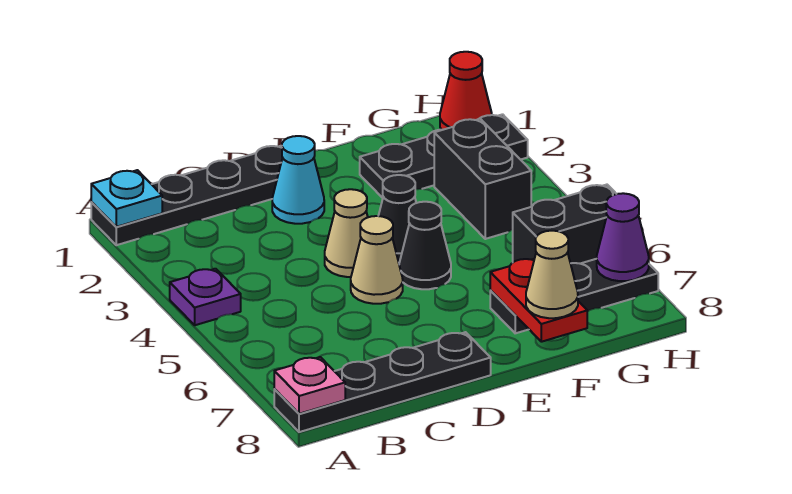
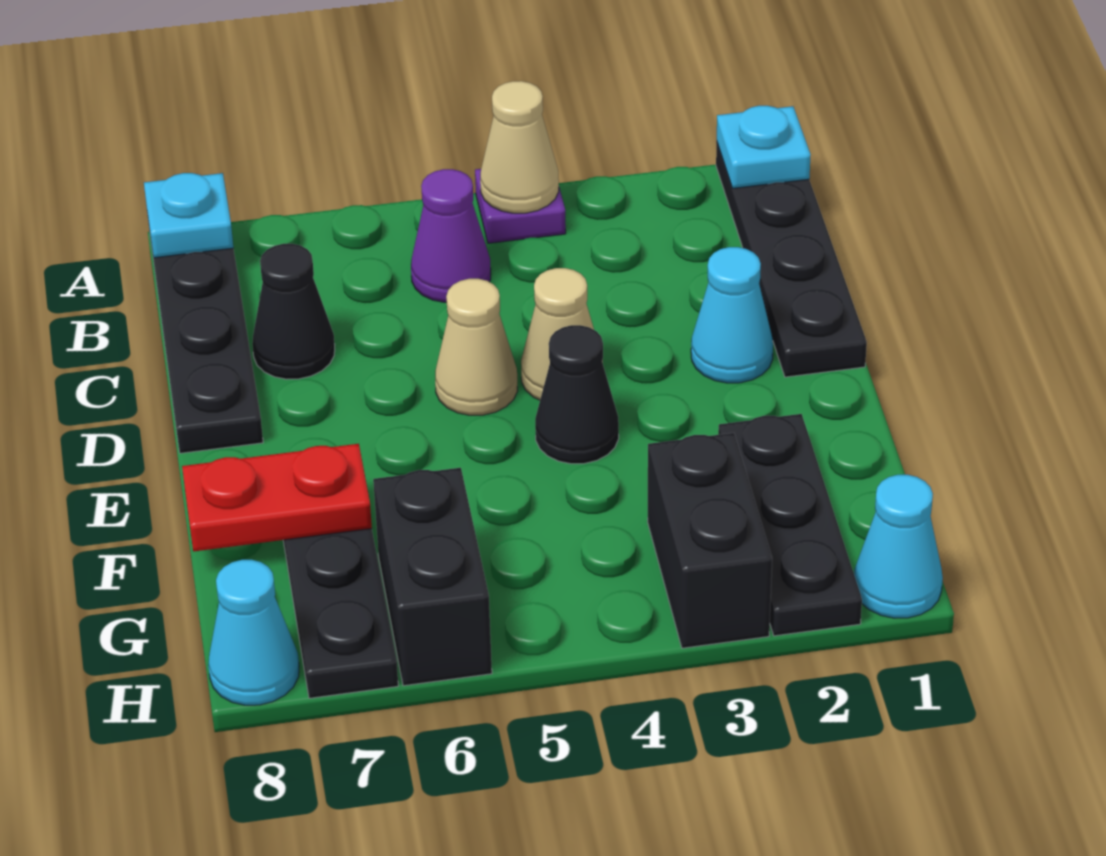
pink 1x1 plate [274,357,345,414] -> cyan 1x1 plate [144,173,233,258]
black 1x1 cone [399,202,451,289] -> black 1x1 cone moved to [252,244,335,379]
tan 1x1 cone [526,231,578,318] -> tan 1x1 cone moved to [480,81,559,213]
black 1x2 brick [434,119,531,239] -> black 1x2 brick turned to [648,433,772,648]
red 1x1 cone [440,52,492,130] -> cyan 1x1 cone [854,475,943,618]
purple 1x1 cone [597,193,649,281] -> purple 1x1 cone moved to [411,169,491,302]
none -> cyan 1x1 cone [208,560,299,705]

